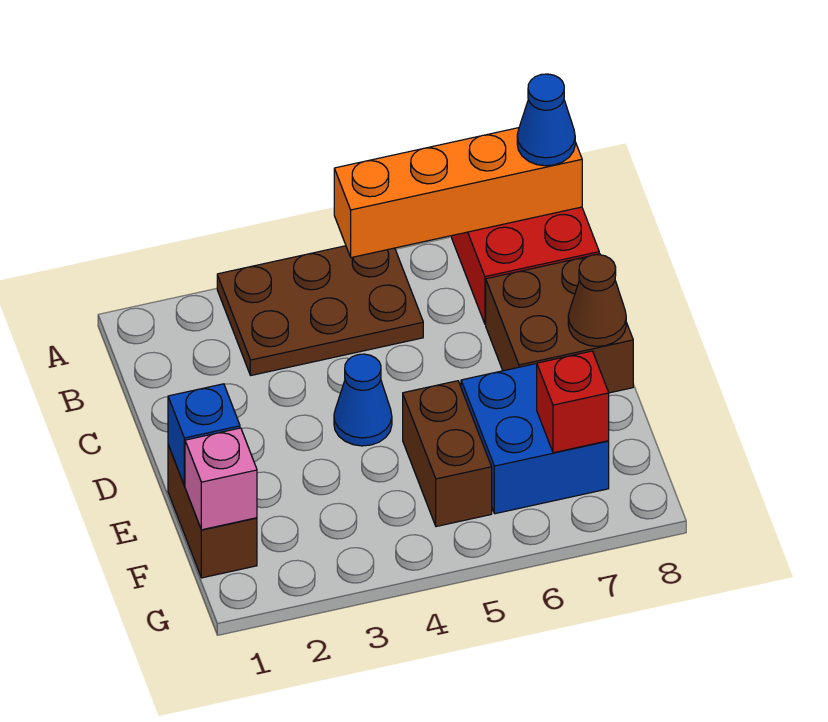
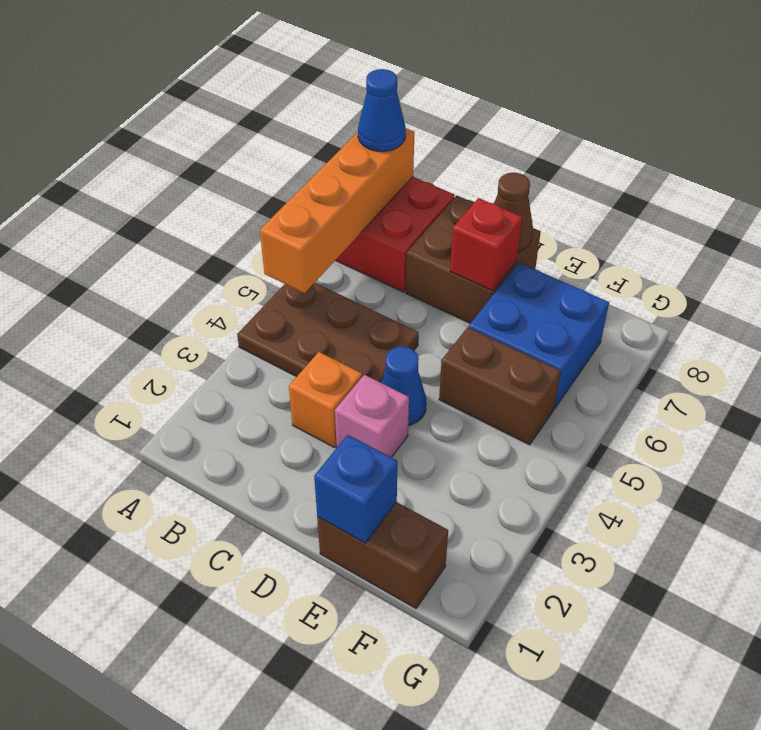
brown 2x3 plate [217,246,423,375] -> brown 2x3 plate turned to [237,283,419,383]
none -> orange 1x1 brick [289,352,362,448]
pink 1x1 brick [185,428,257,530] -> pink 1x1 brick moved to [335,375,409,457]
red 1x1 brick [537,351,609,453] -> red 1x1 brick moved to [450,198,522,291]

